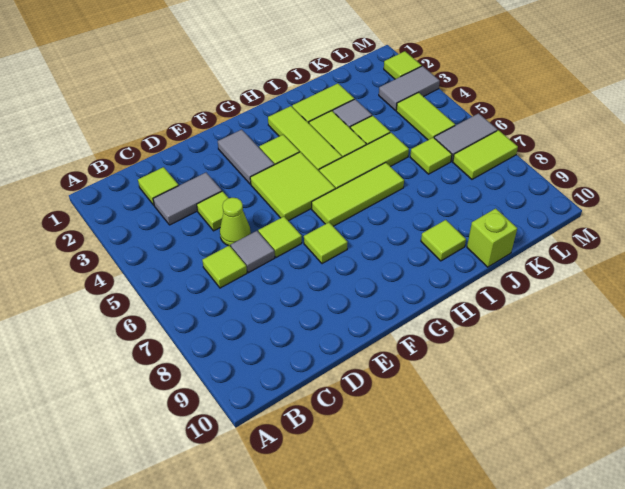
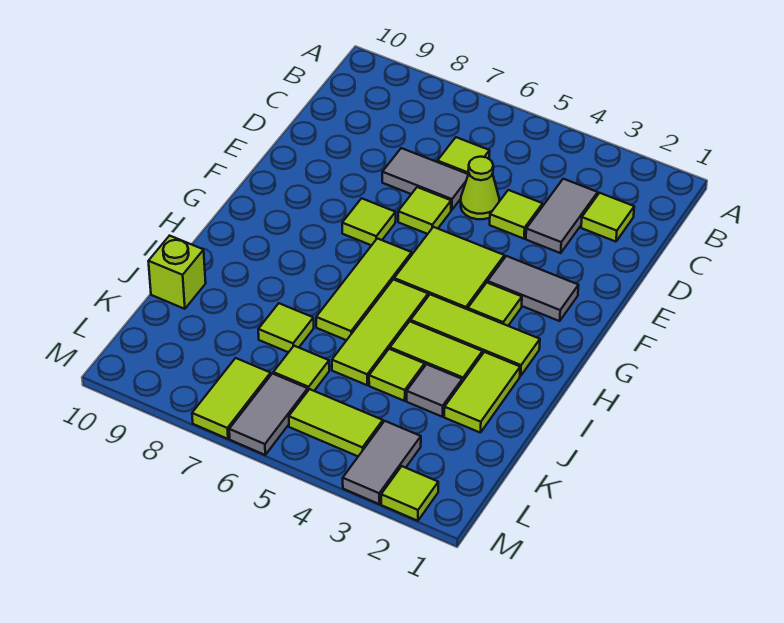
grey 1x1 tile [231,231,275,273] -> grey 1x2 tile [382,148,468,210]
lime 1x1 tile [421,220,466,261] -> lime 1x1 tile moved to [258,303,314,352]

